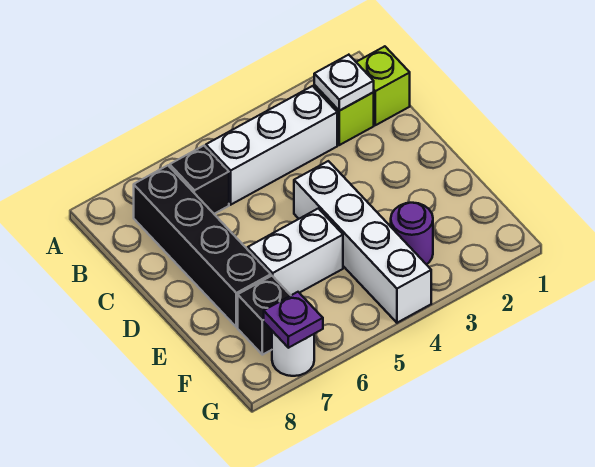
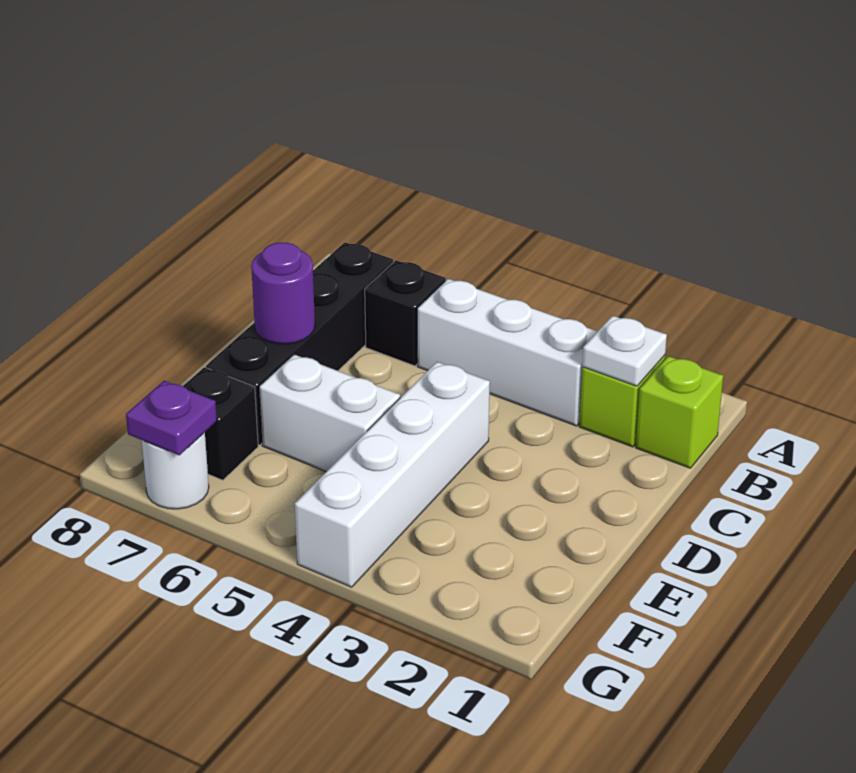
purple 1x1 round brick [391,203,433,264] -> purple 1x1 round brick moved to [251,243,315,344]

